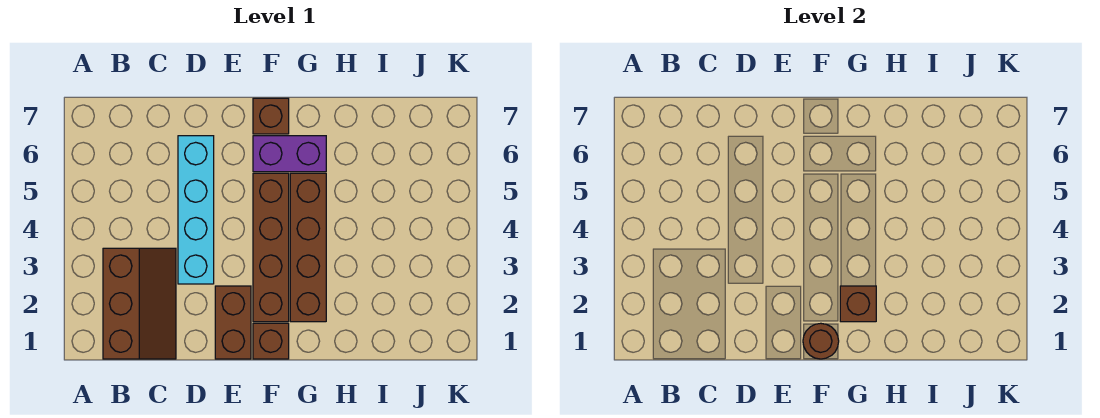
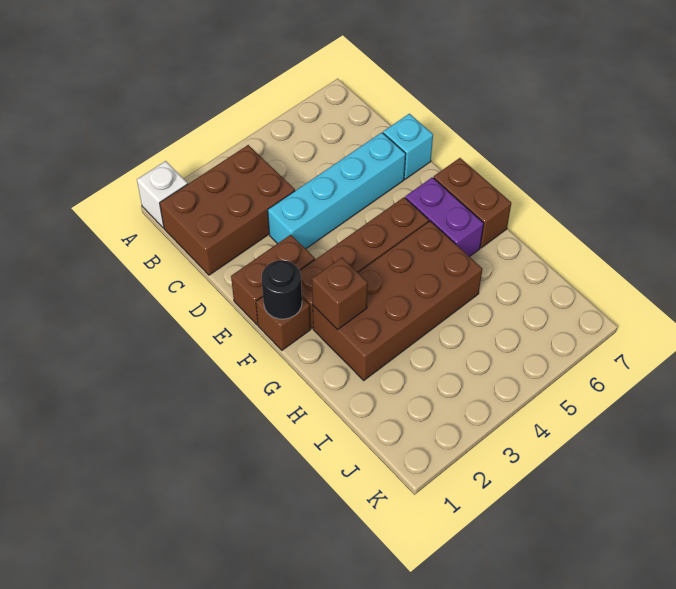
none -> white 1x1 brick [137,161,188,228]
brown 2x3 slope [103,248,176,359] -> brown 2x3 brick [160,145,295,275]
none -> cyan 1x1 brick [383,114,433,179]
brown 1x1 round brick [803,323,839,359] -> black 1x1 round brick [262,260,302,319]
brown 1x1 brick [253,98,289,134] -> brown 1x2 brick [434,158,511,248]
brown 1x4 brick [290,173,326,322] -> brown 2x4 brick [313,221,483,380]

